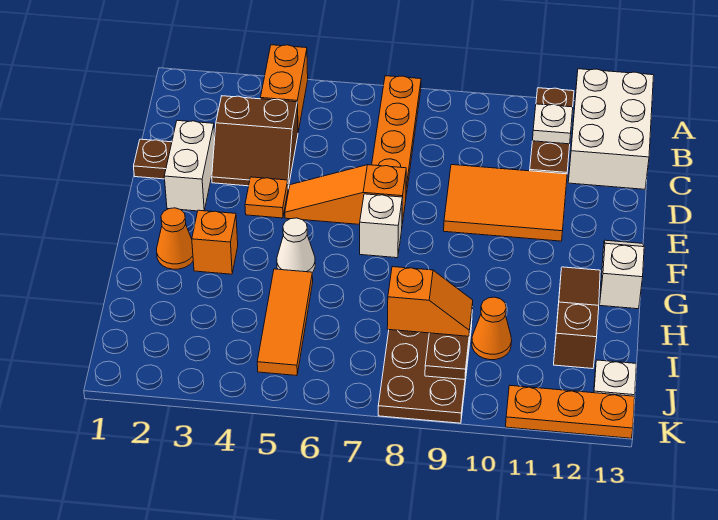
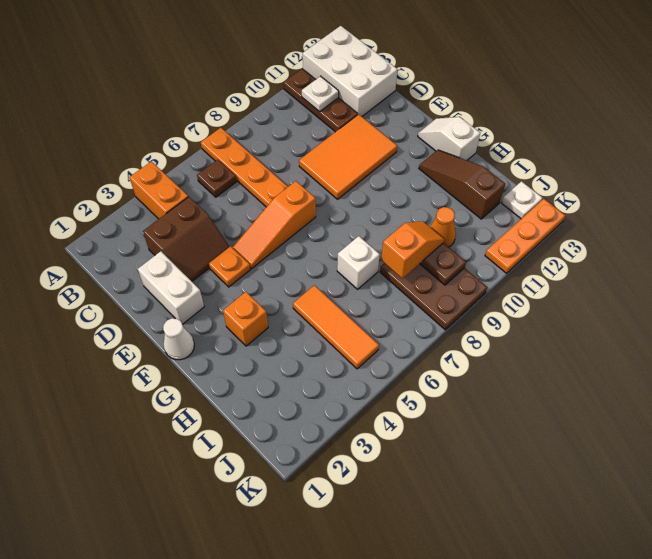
brown 1x1 plate [134,139,172,179] -> brown 1x1 plate moved to [197,160,236,197]
white 1x1 brick [360,194,402,258] -> white 1x1 brick moved to [337,236,380,289]
orange 1x1 cone [157,208,193,269] -> none
white 1x1 cone [277,218,315,272] -> white 1x1 cone moved to [163,318,194,360]

